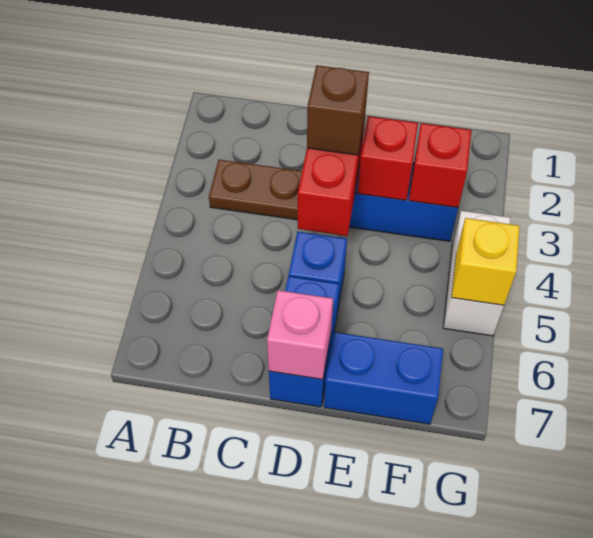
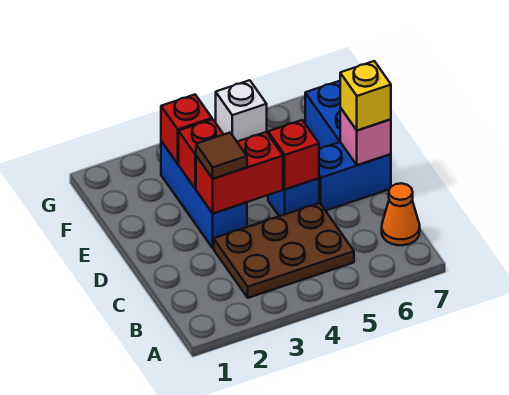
brown 1x2 plate [209,160,302,220] -> brown 2x3 plate [214,203,354,298]
none -> orange 1x1 cone [382,183,420,245]
brown 1x1 brick [307,65,369,155] -> brown 1x1 tile [196,133,247,179]
none -> red 1x1 brick [268,120,319,189]
white 1x2 brick [443,211,511,336] -> white 1x1 brick [216,80,267,142]
yellow 1x1 brick [452,218,520,305] -> yellow 1x1 brick moved to [340,61,391,130]

